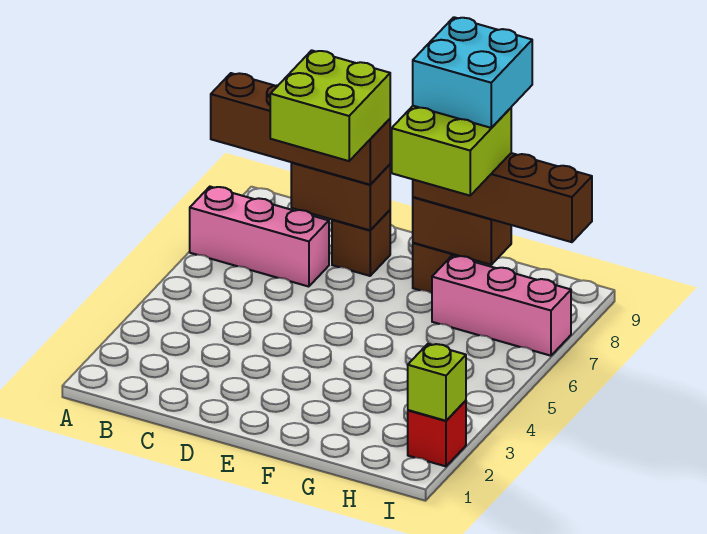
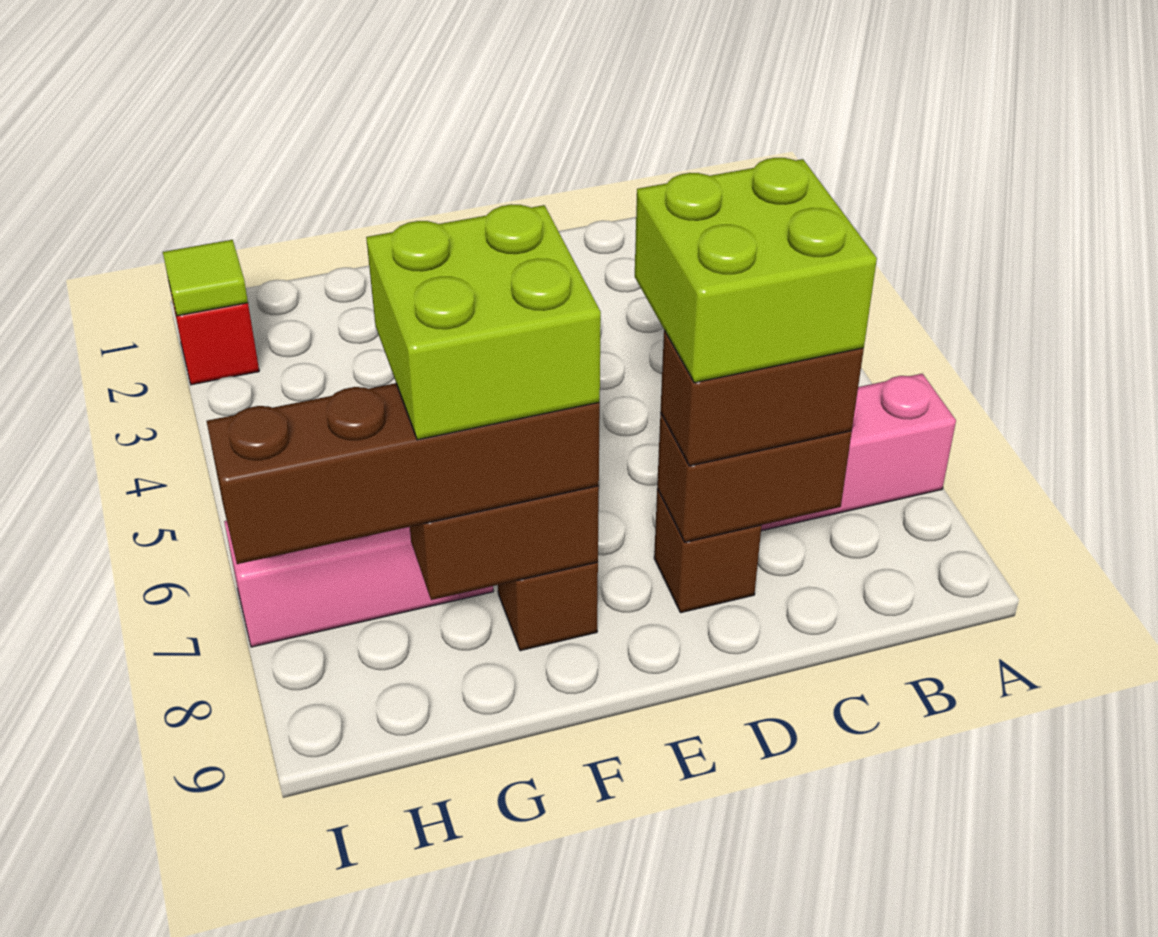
brown 1x4 brick [211,73,390,185] -> brown 1x2 brick [660,330,864,466]
cyan 2x2 brick [413,17,532,128] -> none
lime 1x1 brick [408,344,466,421] -> lime 1x1 tile [163,240,248,316]

